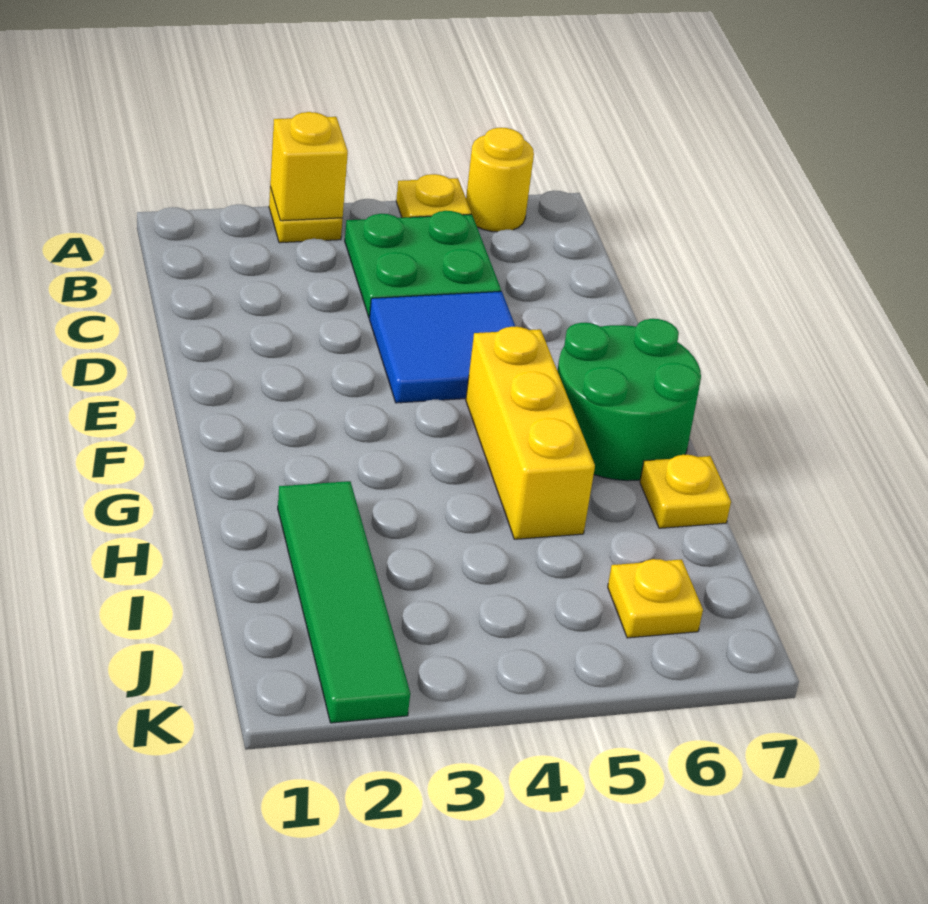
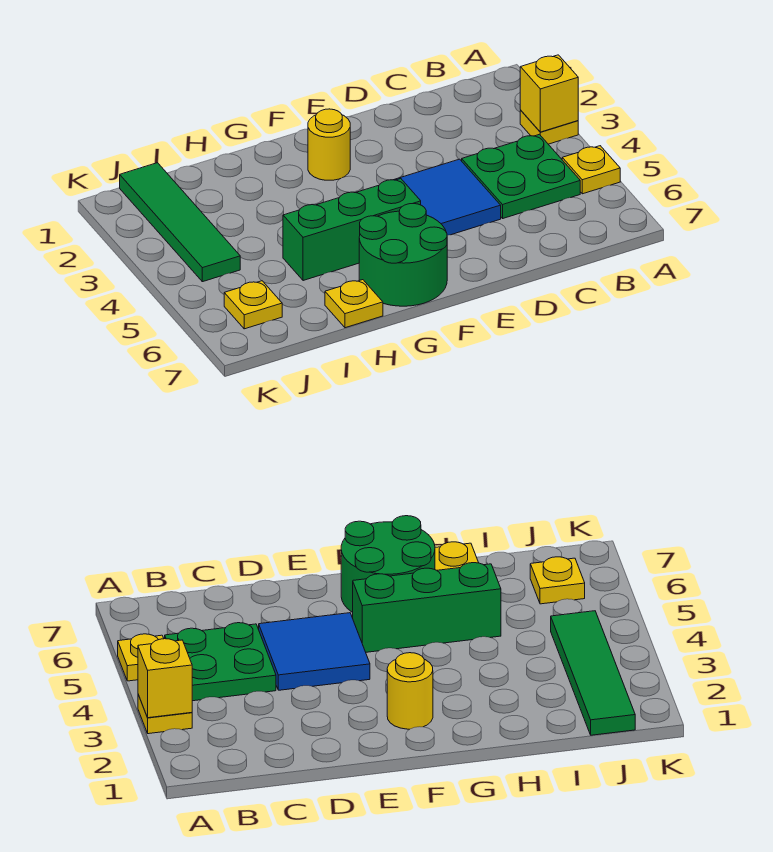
yellow 1x1 round brick [466,128,534,232] -> yellow 1x1 round brick moved to [308,109,350,180]
yellow 1x3 brick [466,327,595,539] -> green 1x3 brick [283,179,421,281]
green 1x4 tile [278,481,410,723] -> green 1x4 tile turned to [120,163,240,282]

